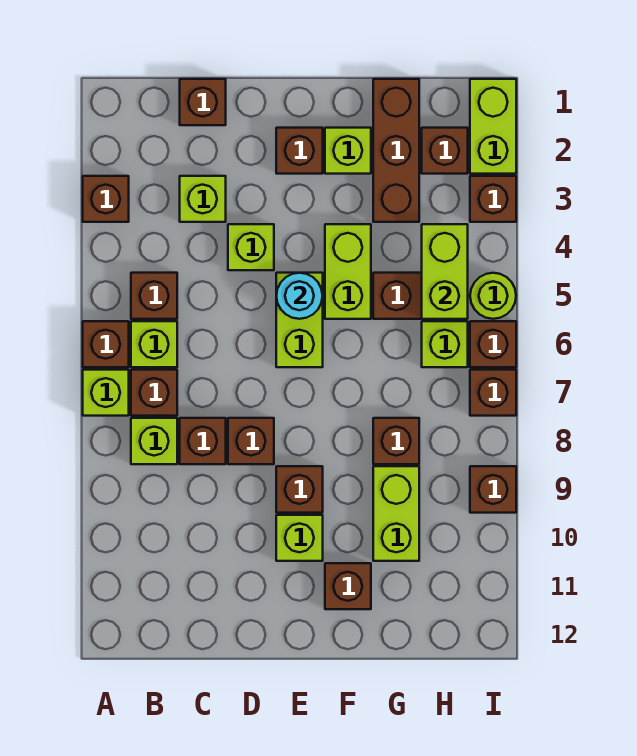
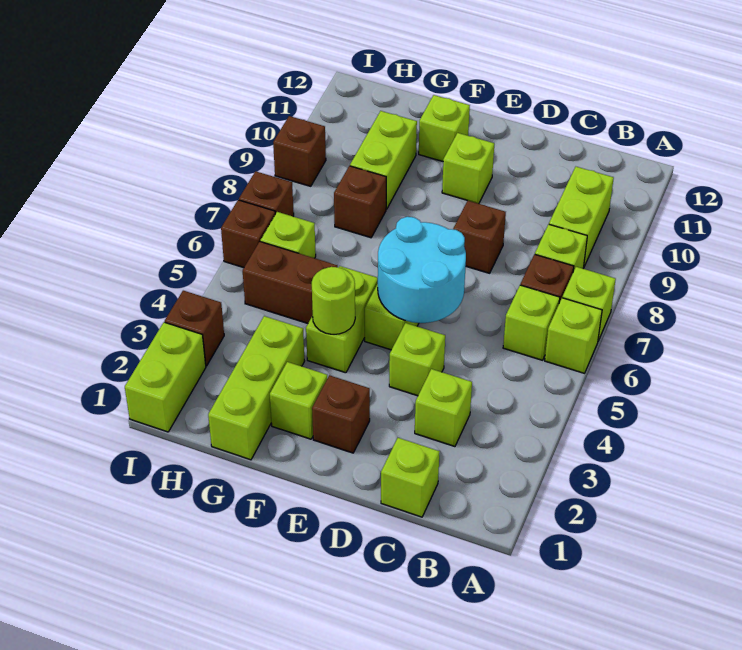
brown 1x1 brick [83,176,129,222] -> none
brown 1x1 brick [83,321,129,367] -> lime 1x1 brick [545,298,602,373]
brown 1x1 brick [131,273,177,319] -> none
brown 1x1 brick [180,79,226,125] -> lime 1x1 brick [381,438,440,517]
brown 1x1 brick [180,418,226,464] -> none
cyan 1x1 round brick [276,273,323,319] -> cyan 2x2 round brick [378,217,466,323]
brown 1x1 brick [276,466,323,513] -> none
brown 1x1 brick [325,563,371,609] -> lime 1x1 brick [419,95,470,161]
brown 1x3 brick [373,79,419,222] -> lime 1x3 brick [208,316,304,460]
brown 1x1 brick [422,128,468,174] -> none
lime 1x2 brick [422,224,468,319] -> lime 1x2 brick moved to [549,167,614,267]
lime 1x1 round brick [470,273,516,319] -> lime 1x1 round brick moved to [312,267,355,334]

